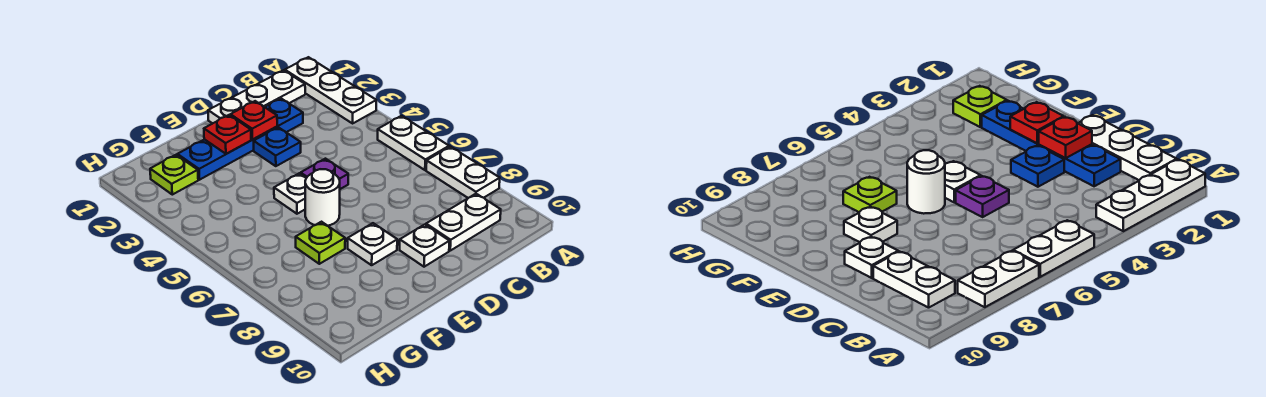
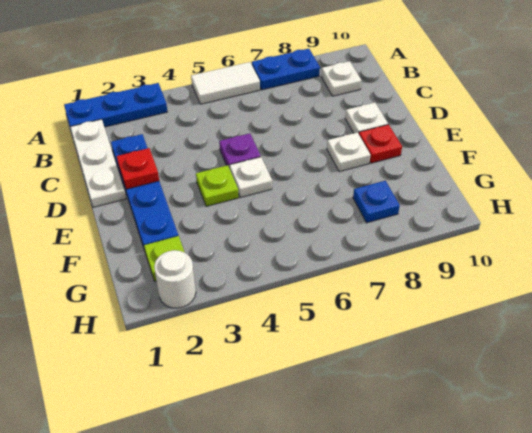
white 1x3 plate [285,57,376,123] -> blue 1x3 plate [64,83,167,127]
white 1x2 plate [378,116,449,170] -> white 1x2 tile [191,62,260,104]
white 1x2 plate [426,147,500,198] -> blue 1x2 plate [252,49,320,90]
white 1x2 plate [426,194,501,251] -> white 1x1 plate [321,61,362,96]
blue 1x1 plate [254,127,301,166] -> blue 1x1 plate moved to [353,181,400,223]
red 1x1 plate [204,115,251,154] -> red 1x1 plate moved to [359,125,402,163]
white 1x1 round brick [305,169,340,226] -> white 1x1 round brick moved to [154,250,196,308]
lime 1x1 plate [296,222,345,264] -> lime 1x1 plate moved to [196,165,239,207]

